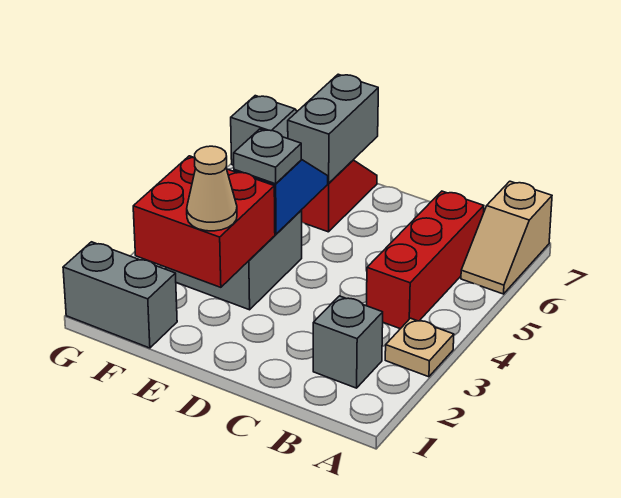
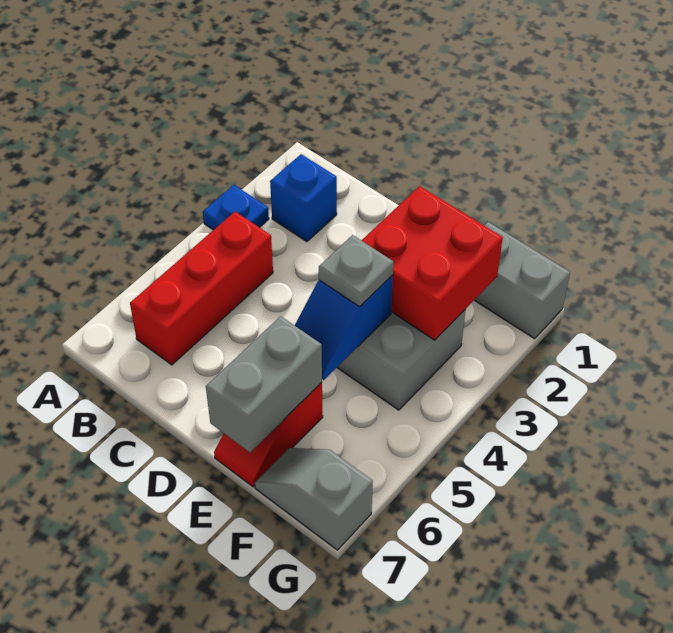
tan 1x1 plate [385,318,454,377] -> blue 1x1 plate [203,185,269,230]
tan 1x2 slope [461,181,552,294] -> none
grey 1x1 brick [313,296,383,388] -> blue 1x1 brick [270,154,337,242]
tan 1x1 cone [187,146,237,231] -> none

